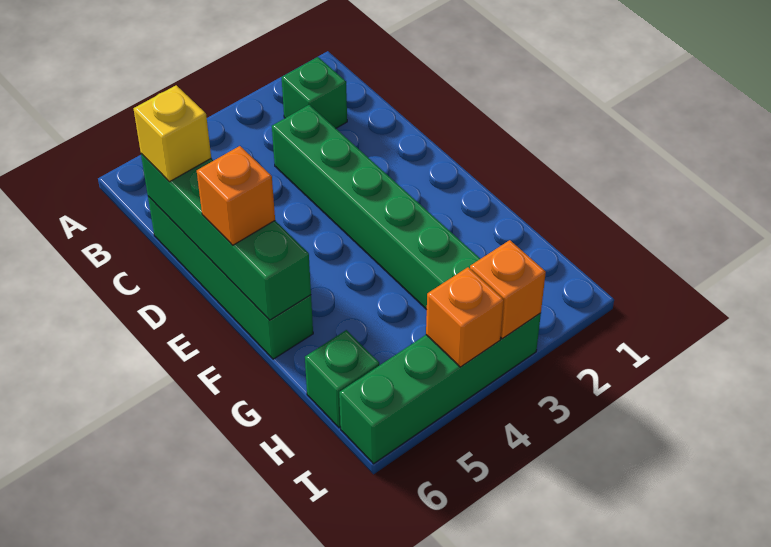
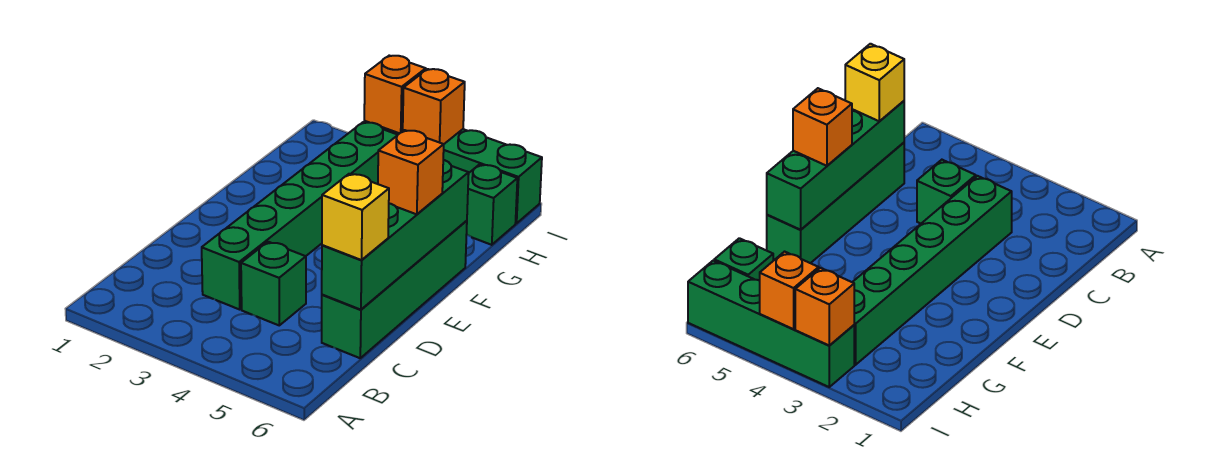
green 1x1 brick [282,57,347,128] -> green 1x1 brick moved to [241,242,306,325]

